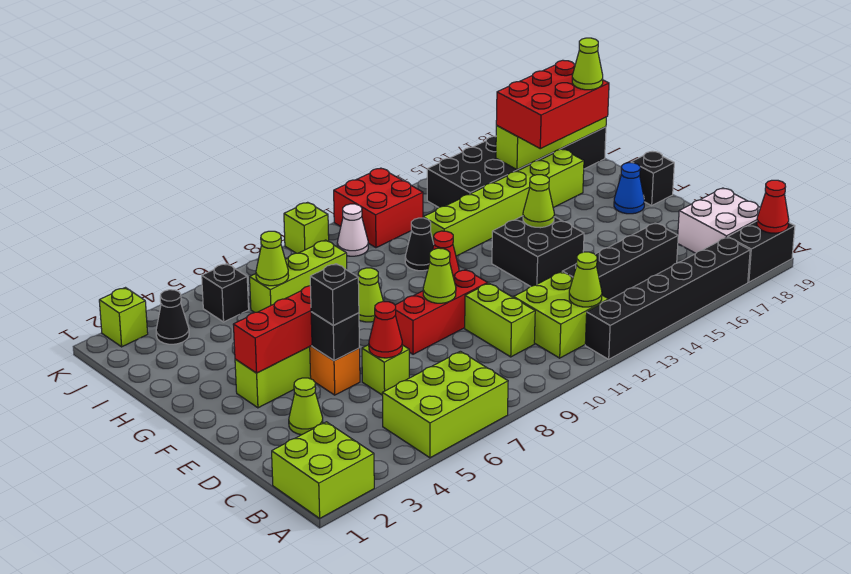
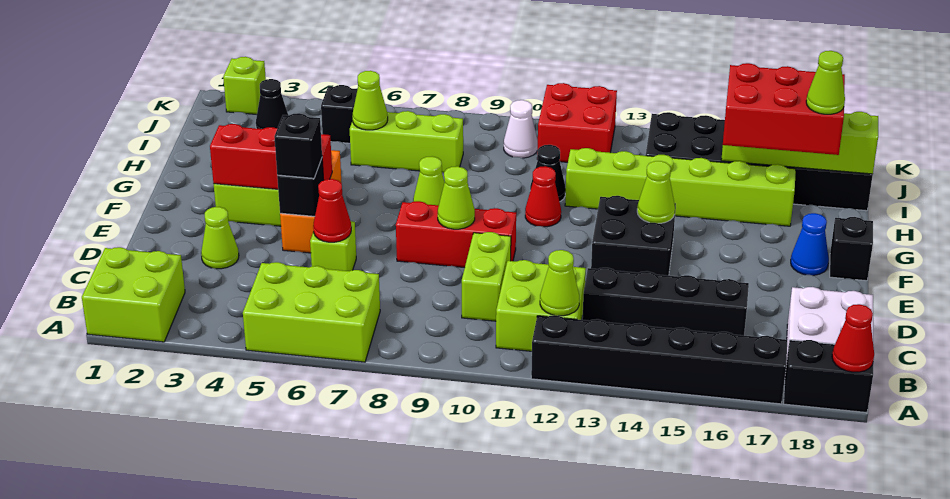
lime 1x1 brick [284,202,329,253] -> none

